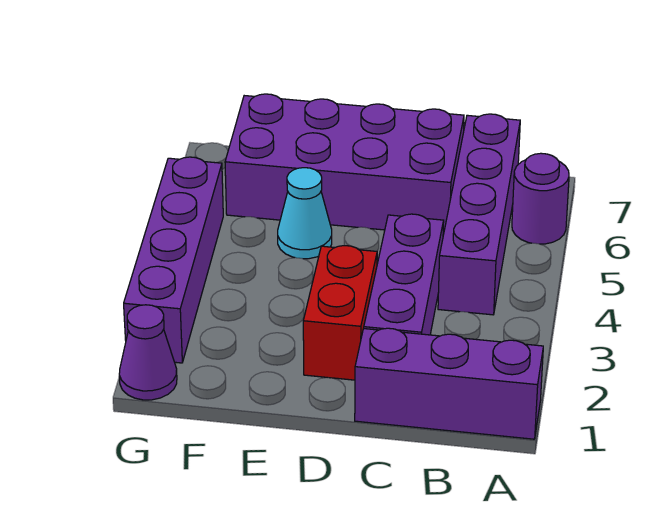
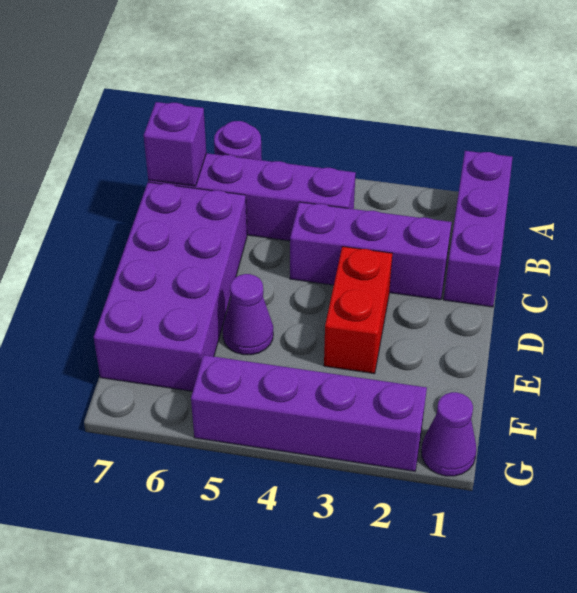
none -> purple 1x1 brick [144,102,206,186]
red 1x2 brick [303,246,377,380] -> red 1x2 brick turned to [324,246,392,374]
cyan 1x1 cone [278,168,332,259] -> purple 1x1 cone [223,274,273,355]

